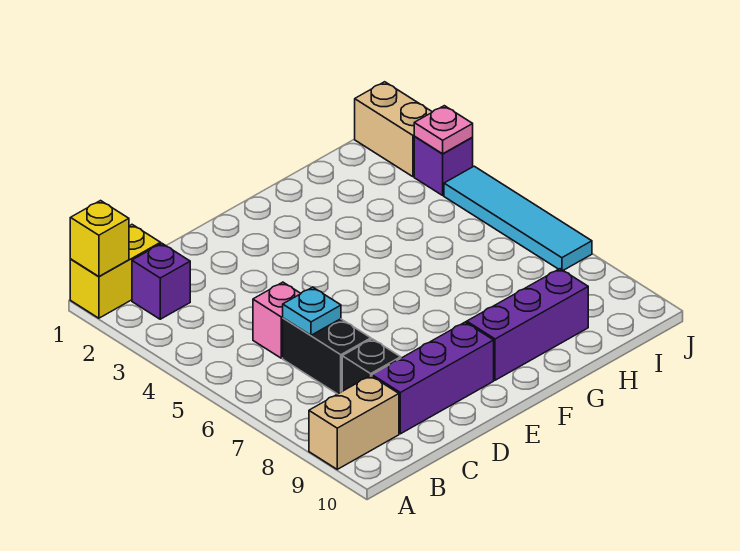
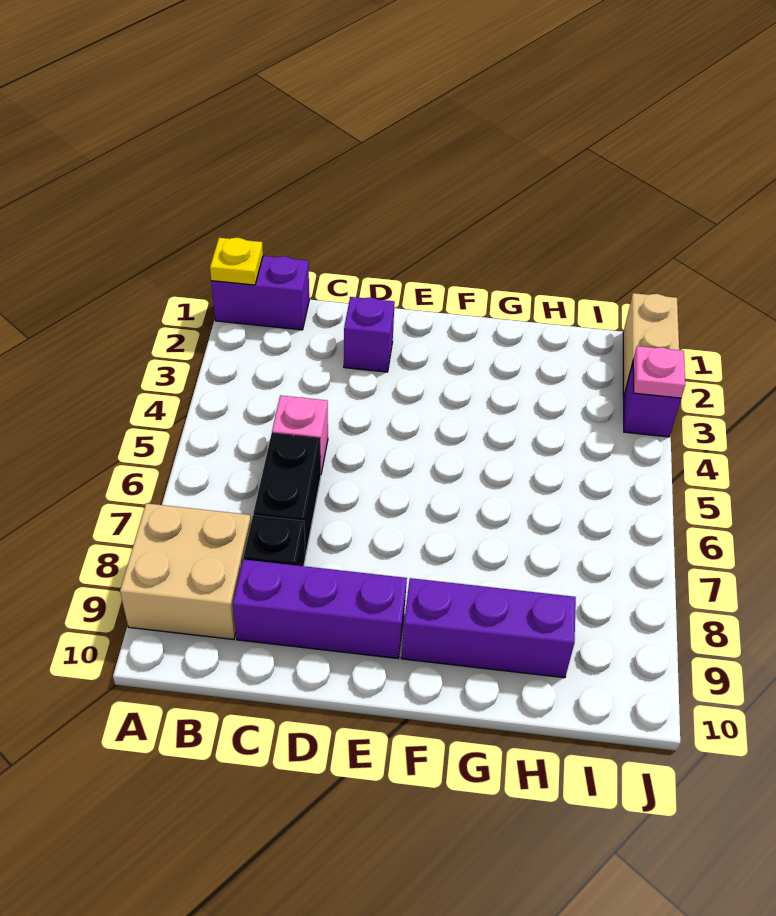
yellow 1x2 brick [70,225,161,318] -> purple 1x2 brick [211,256,309,330]
yellow 1x1 brick [70,201,129,277] -> yellow 1x1 plate [210,238,263,285]
tan 1x2 brick [309,376,399,469] -> tan 2x2 brick [120,503,251,640]
purple 1x1 brick [132,243,190,319] -> purple 1x1 brick moved to [344,297,395,372]
cyan 1x1 plate [283,287,341,335] -> none
cyan 1x4 tile [444,166,592,271] -> none

